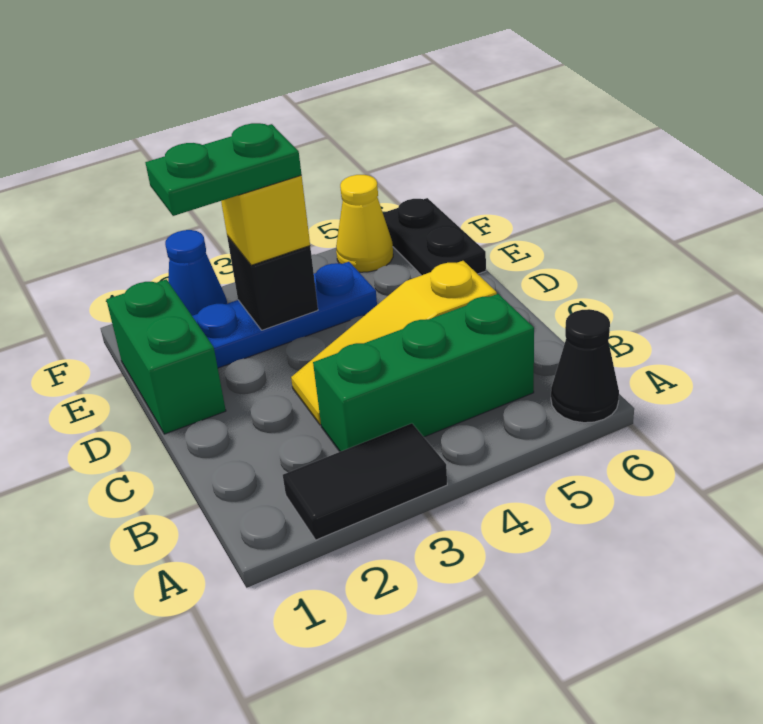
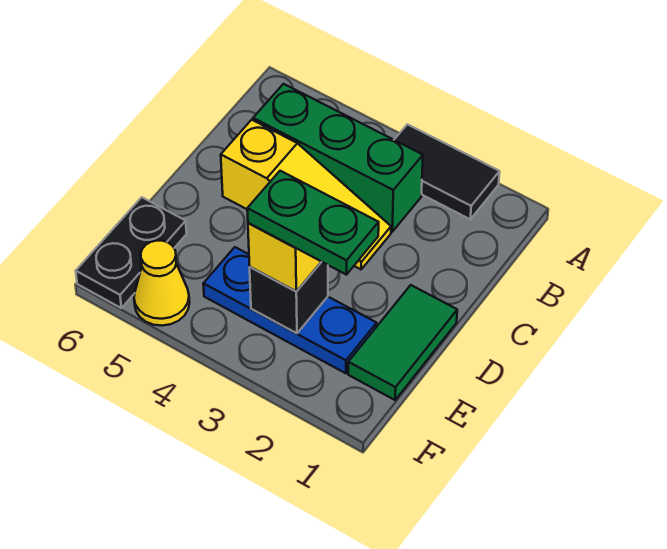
black 1x1 cone [551,309,619,423] -> none
green 1x2 brick [106,279,226,434] -> green 1x2 tile [348,285,457,400]
blue 1x1 cone [165,230,227,316] -> none

